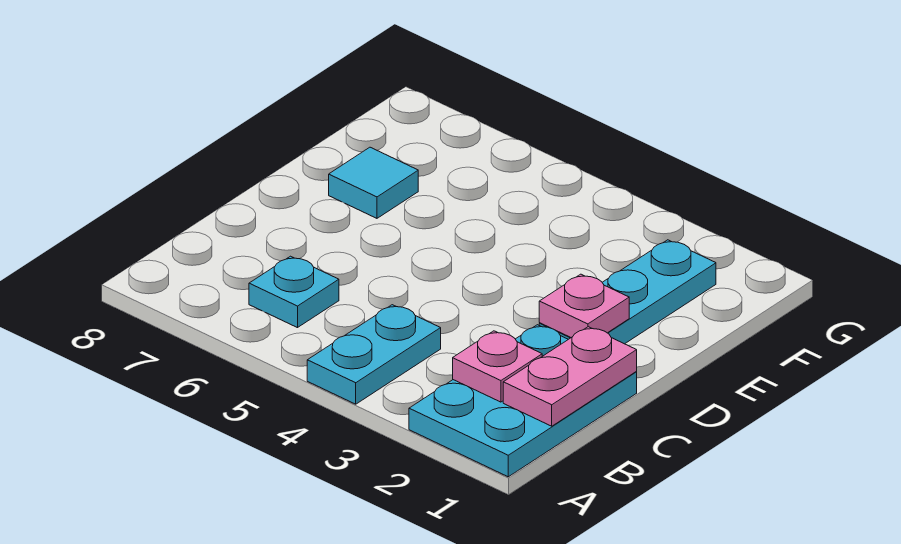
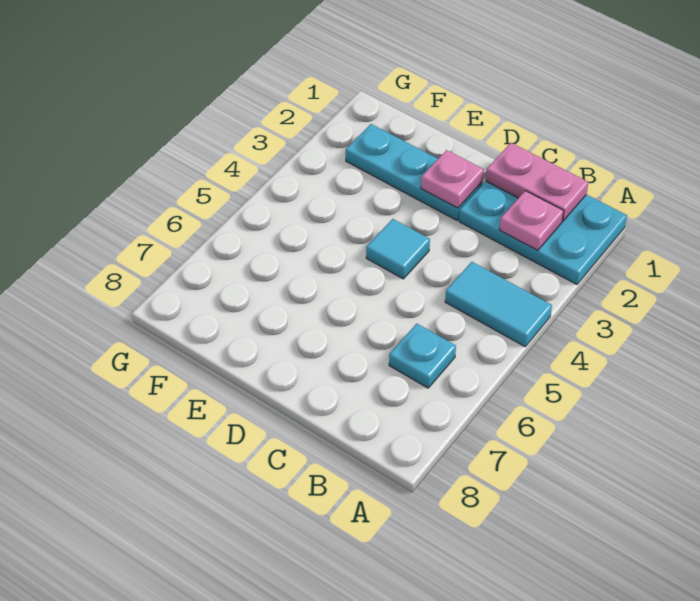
cyan 1x2 plate [307,305,441,404] -> cyan 1x2 tile [445,262,552,347]
cyan 1x1 tile [329,147,418,218] -> cyan 1x1 tile moved to [366,219,430,279]

